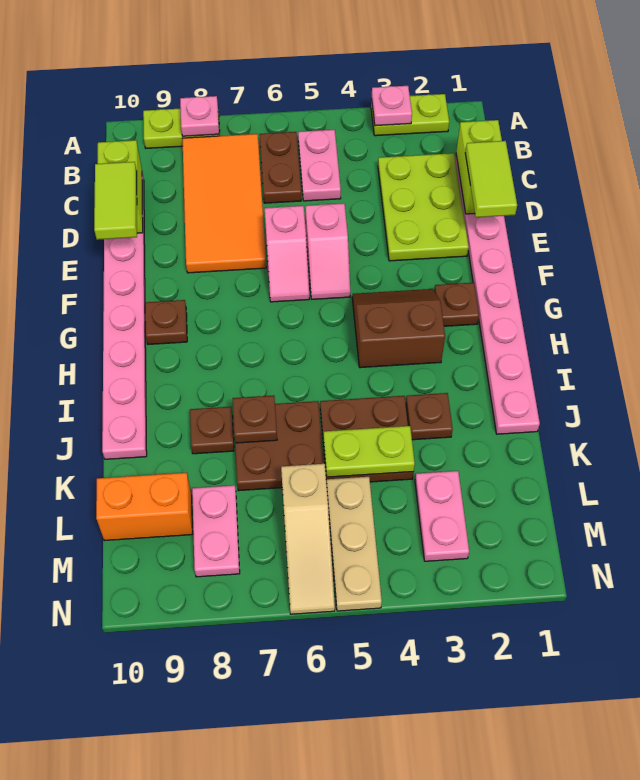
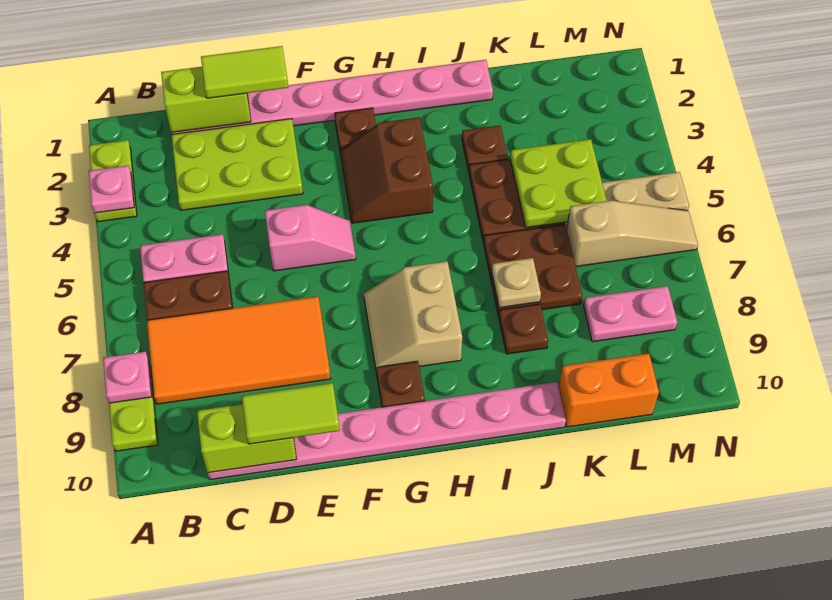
pink 1x2 slope [265,206,309,302] -> none
none -> tan 2x2 slope [364,261,462,372]
brown 1x1 plate [233,395,277,443] -> tan 1x1 plate [492,258,541,308]
lime 1x2 plate [324,426,415,477] -> lime 2x2 plate [510,139,607,228]
pink 1x2 plate [415,471,469,561] -> none
orange 1x2 brick [96,473,193,541] -> orange 1x2 brick turned to [559,353,659,427]

